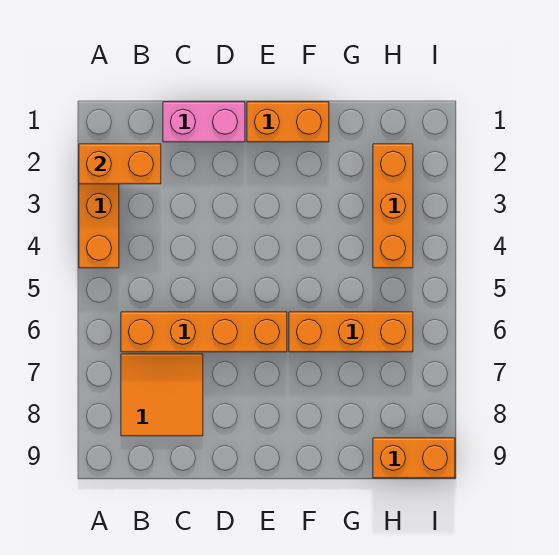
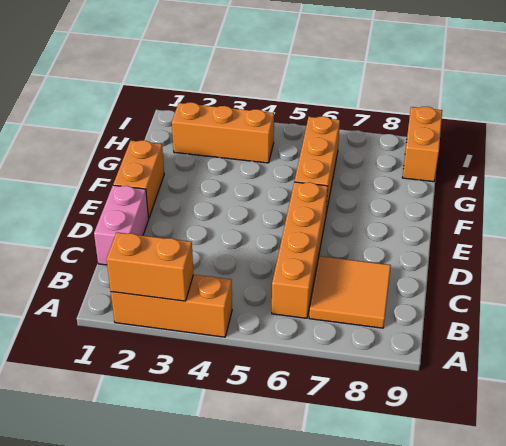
orange 1x2 brick [79,144,161,184] -> orange 1x2 brick turned to [106,232,194,301]

